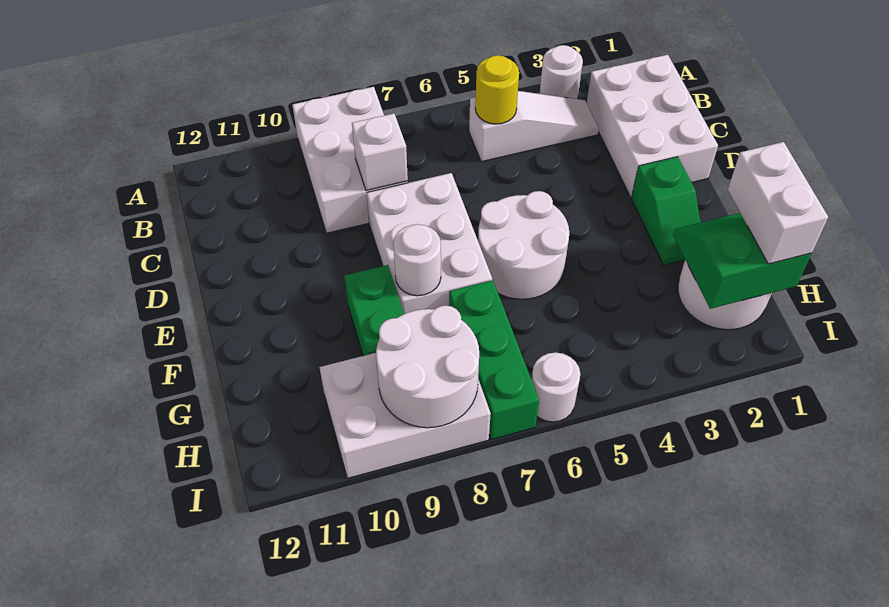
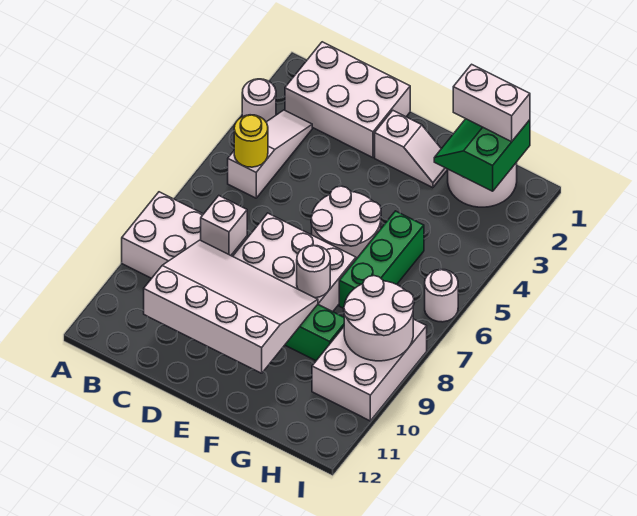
none -> white 3x4 slope [144,240,318,373]
green 1x2 slope [631,157,700,265] -> white 1x2 slope [375,110,448,188]
green 1x3 brick [449,280,539,440] -> green 1x3 brick turned to [339,211,424,308]

